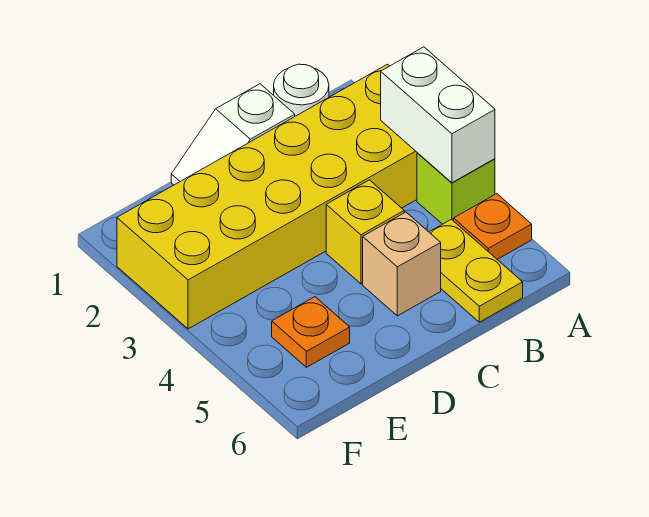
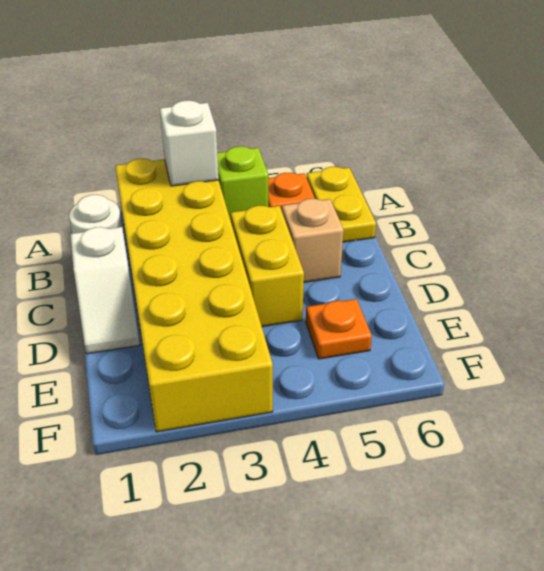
white 1x2 brick [381,47,495,183] -> white 1x1 brick [160,100,219,186]
yellow 1x2 plate [429,219,523,322] -> yellow 1x2 plate turned to [307,167,376,242]
yellow 1x1 brick [326,180,404,284] -> yellow 1x2 brick [231,206,304,327]

